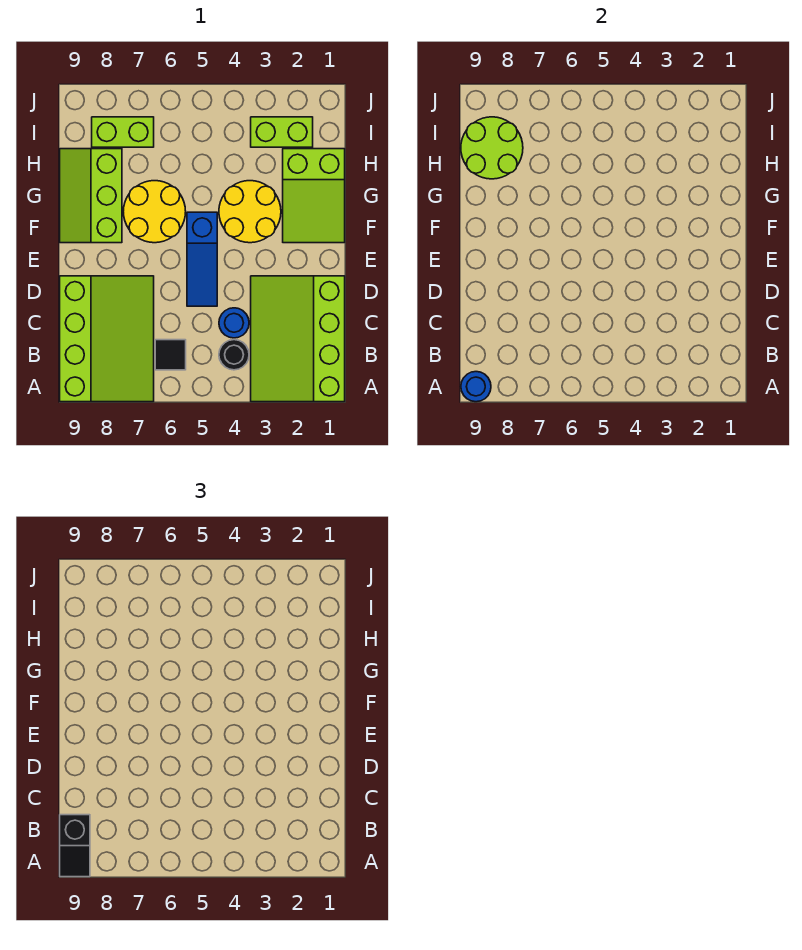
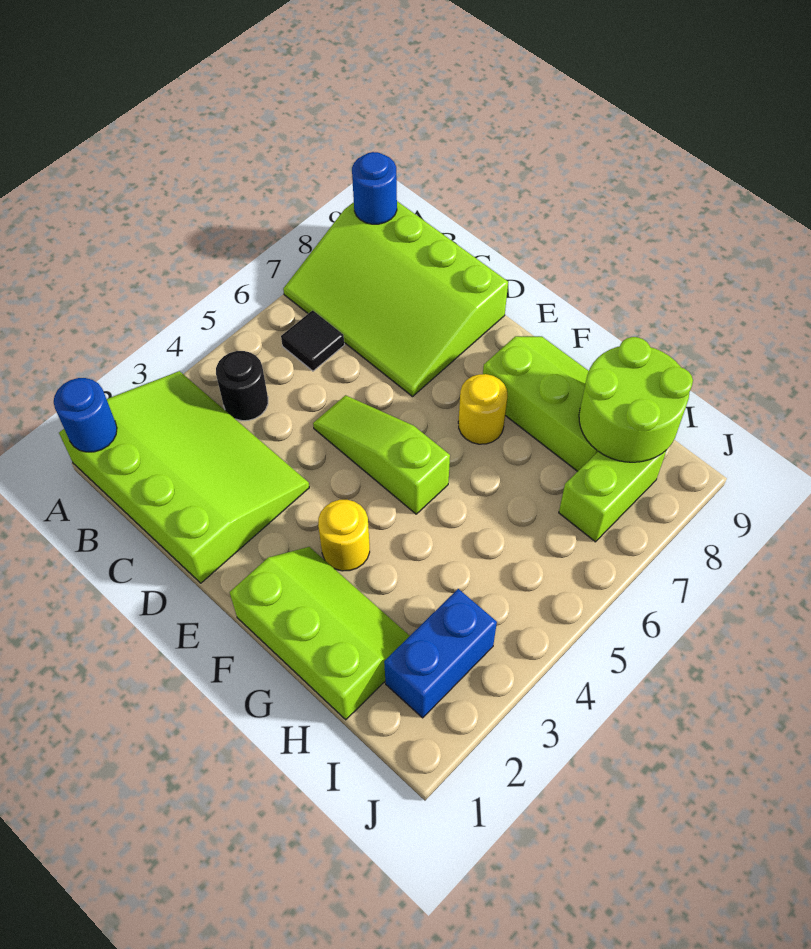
black 1x2 slope [60,815,90,877] -> none
blue 1x1 round brick [219,308,249,338] -> blue 1x1 round brick moved to [54,378,117,452]
blue 1x3 slope [187,212,217,306] -> lime 1x3 slope [313,395,450,514]
lime 2x3 slope [283,149,345,243] -> lime 2x3 slope turned to [230,547,410,720]
yellow 2x2 round brick [219,181,281,243] -> yellow 1x1 round brick [318,500,370,571]
yellow 2x2 round brick [123,181,186,243] -> yellow 1x1 round brick [458,374,507,444]
lime 1x2 brick [251,117,313,147] -> blue 1x2 brick [384,589,497,718]

